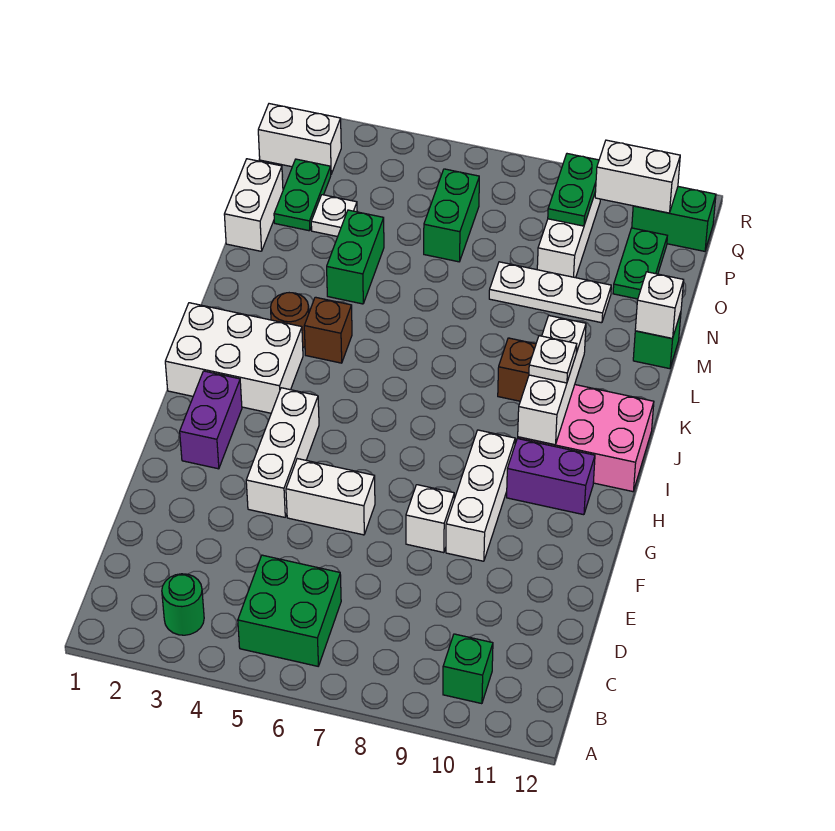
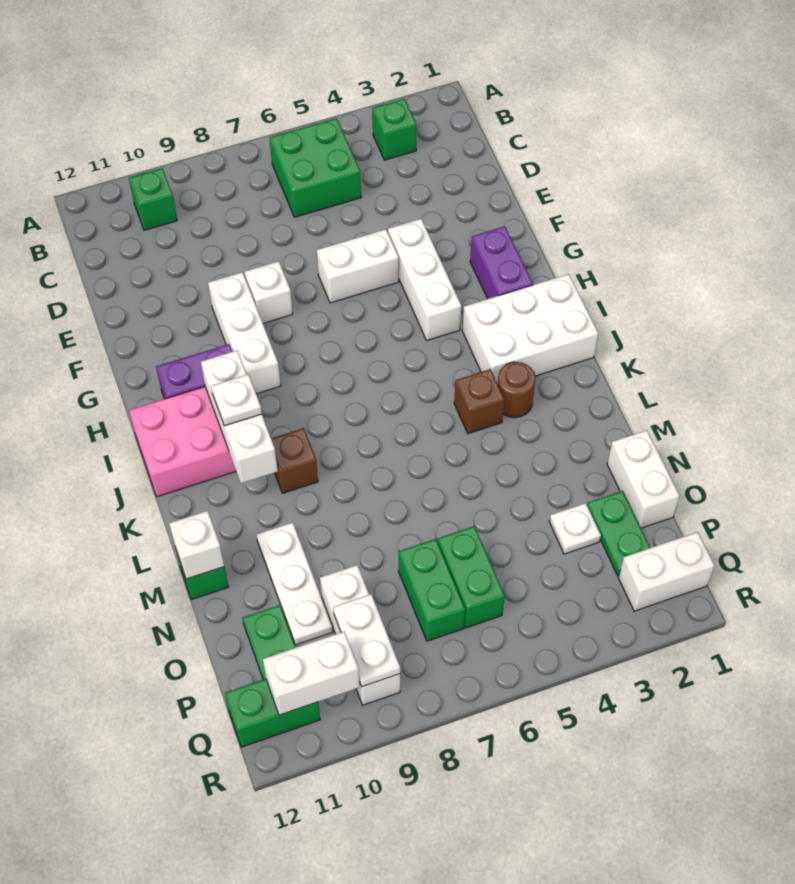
green 1x1 round brick [162,574,204,635] -> green 1x1 brick [372,99,417,160]
green 1x2 brick [327,210,384,304] -> green 1x2 brick moved to [399,539,465,641]
white 1x3 plate [489,262,611,323] -> white 1x3 plate turned to [256,522,333,645]
green 1x2 plate [548,154,599,226] -> white 1x2 plate [333,594,400,687]

